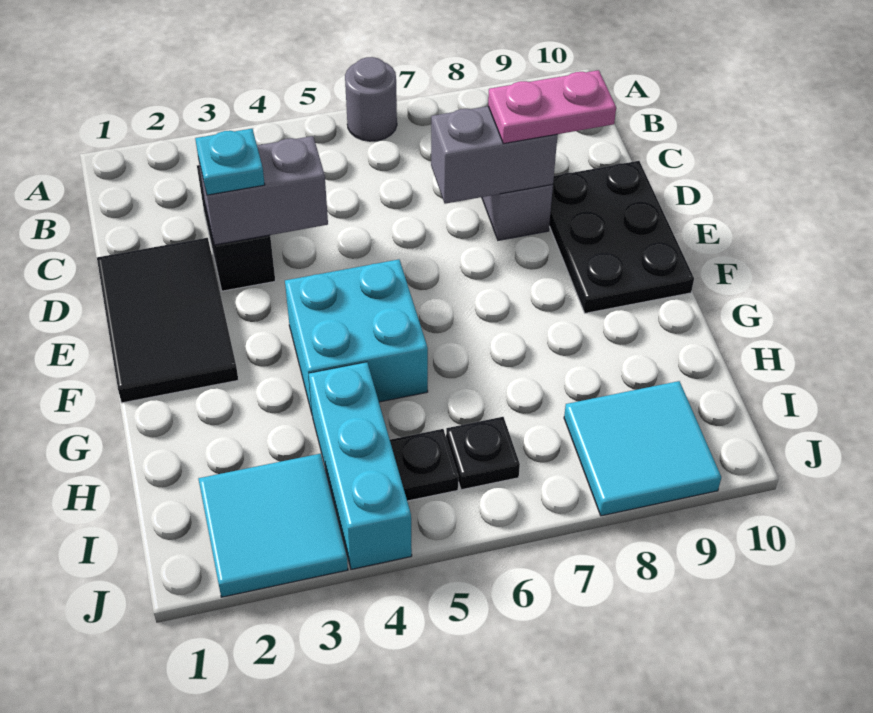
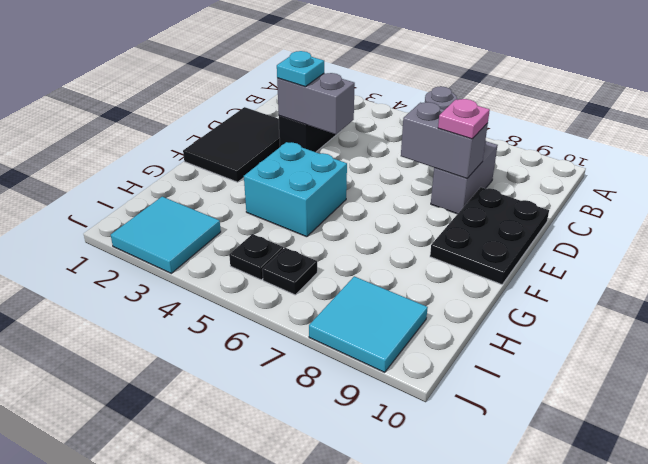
pink 1x2 plate [488,70,616,144] -> pink 1x1 plate [438,99,490,139]
cyan 1x3 brick [309,362,412,569] -> none

